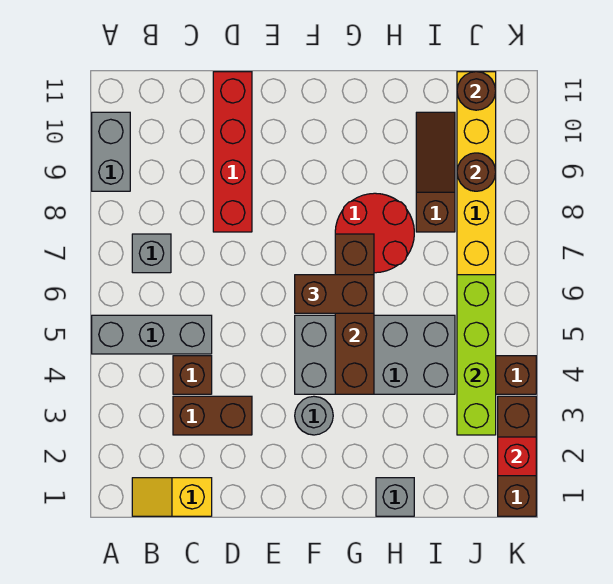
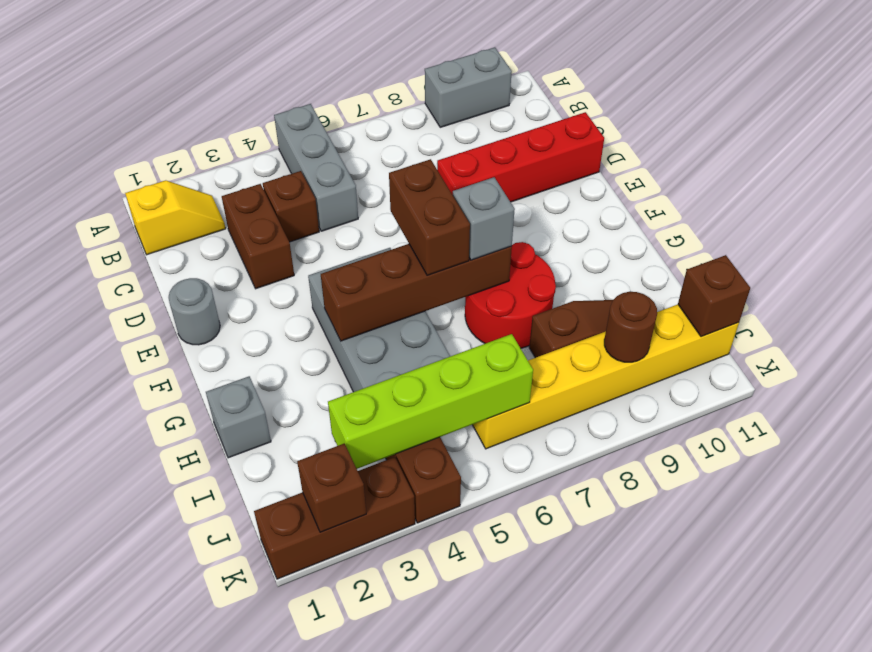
yellow 1x2 slope [132,478,212,516] -> yellow 1x2 slope turned to [125,180,226,255]
grey 1x1 brick [132,234,171,273] -> grey 1x1 brick moved to [453,177,515,260]
grey 1x1 round brick [295,396,333,435] -> grey 1x1 round brick moved to [169,278,220,345]
brown 1x1 round brick [457,72,496,110] -> brown 1x1 brick [678,255,750,337]
red 1x1 brick [498,437,536,476] -> brown 1x1 brick [297,444,366,532]

